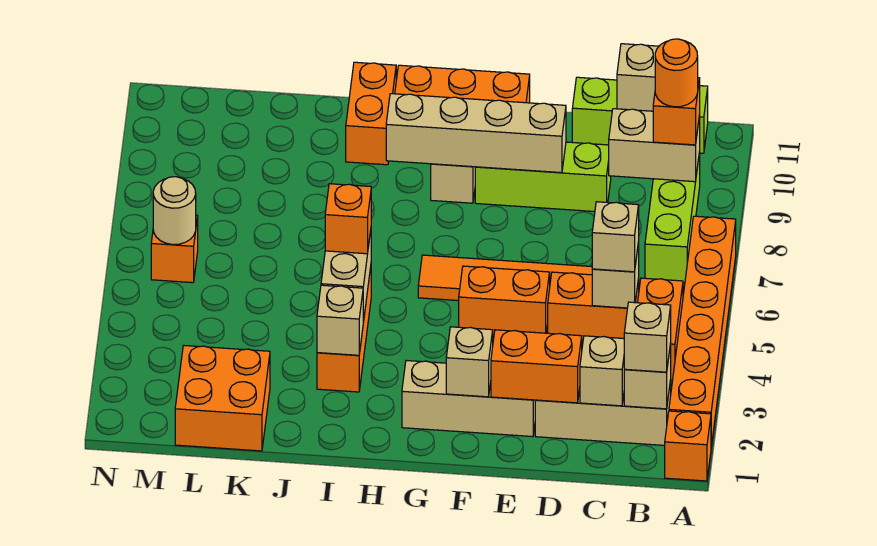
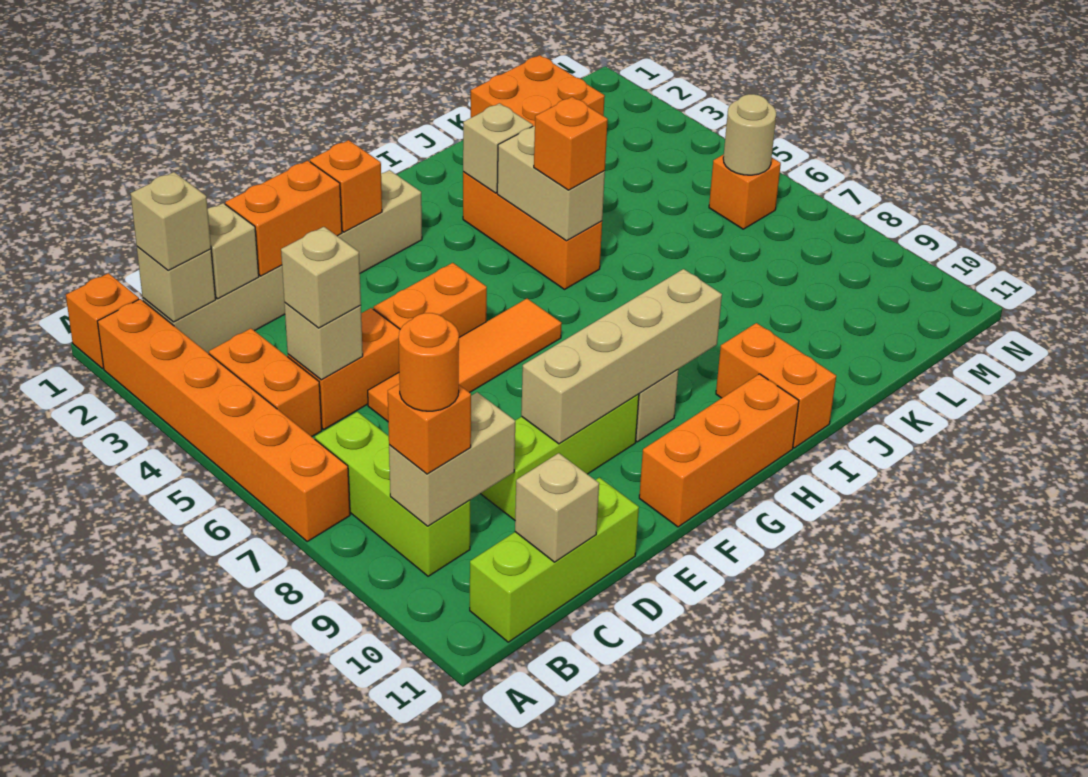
tan 1x1 brick [446,327,493,397] -> orange 1x1 brick [310,140,382,232]

